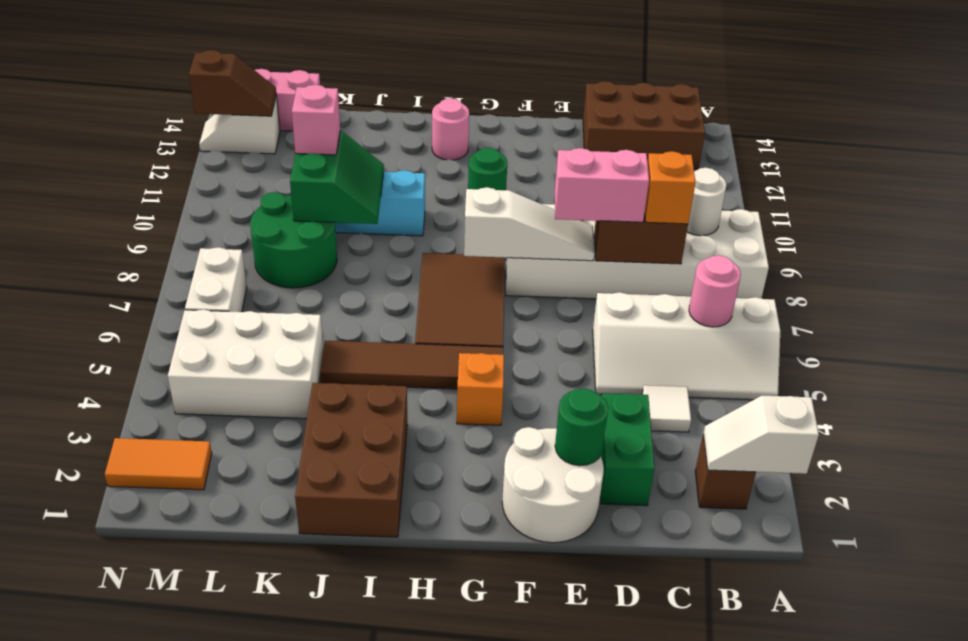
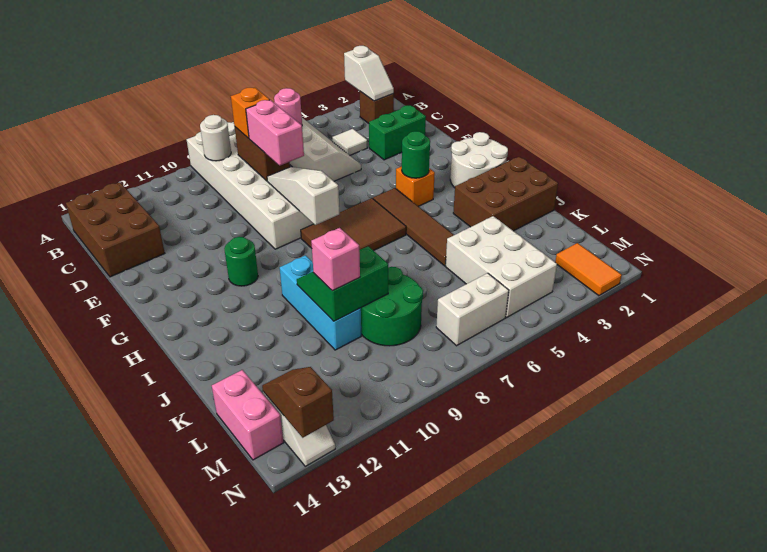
white 2x2 round brick [502,427,604,543] -> white 2x2 round brick moved to [450,132,508,188]
green 1x1 round brick [555,389,608,466] -> green 1x1 round brick moved to [402,131,430,178]
pink 1x1 round brick [432,98,469,160] -> none

